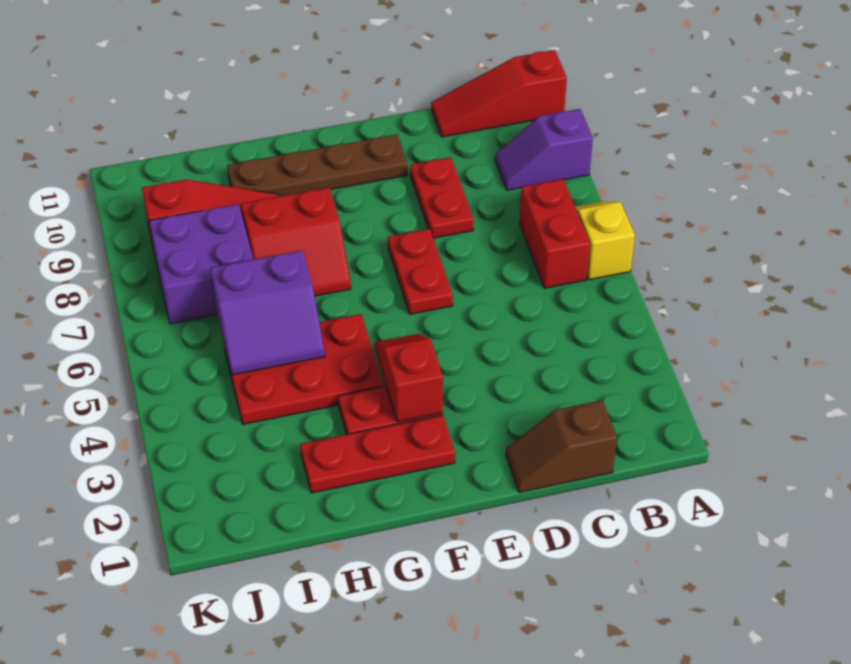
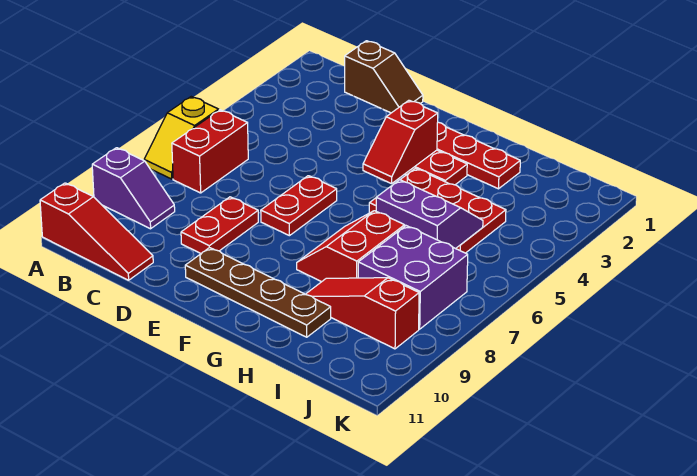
red 2x2 slope [241,188,351,296] -> red 2x2 slope turned to [297,211,405,282]

